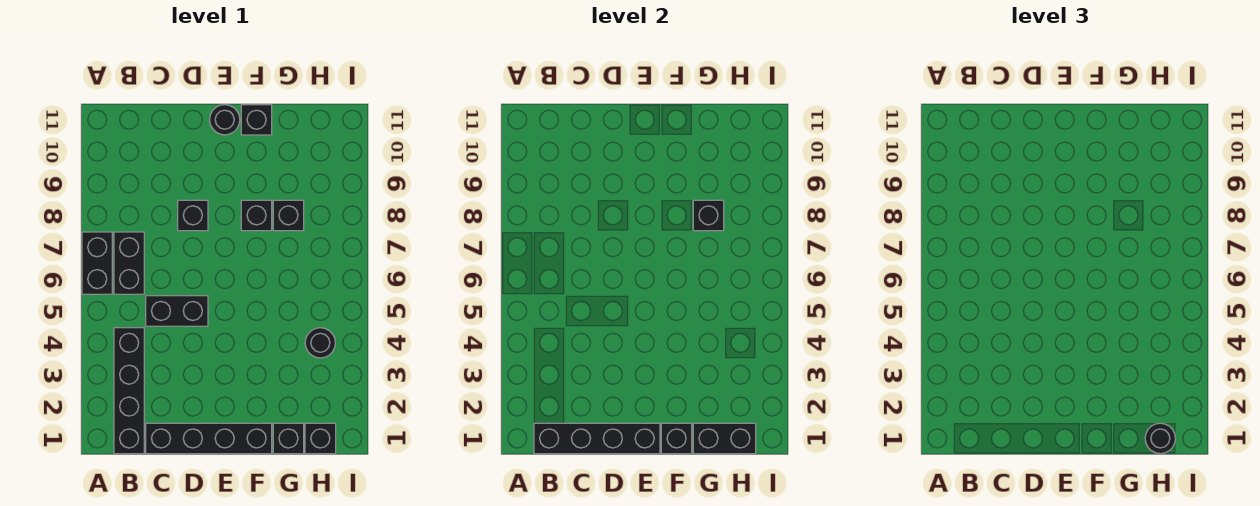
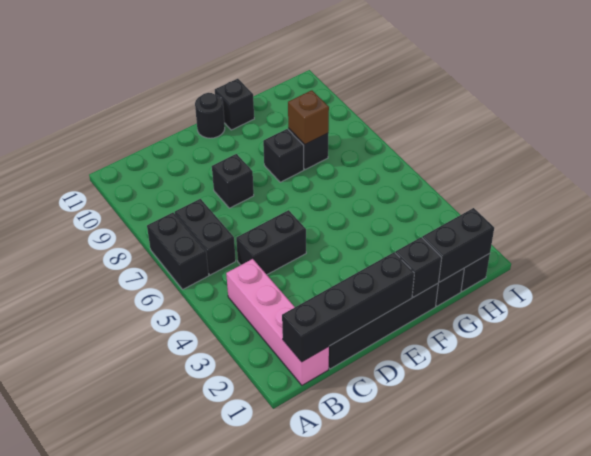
black 1x4 brick [114,328,144,454] -> pink 1x4 brick [226,259,329,385]
black 1x1 brick [693,200,724,231] -> brown 1x1 brick [288,90,329,144]
black 1x1 round brick [1145,423,1175,454] -> none
black 1x1 round brick [305,328,335,358] -> none

